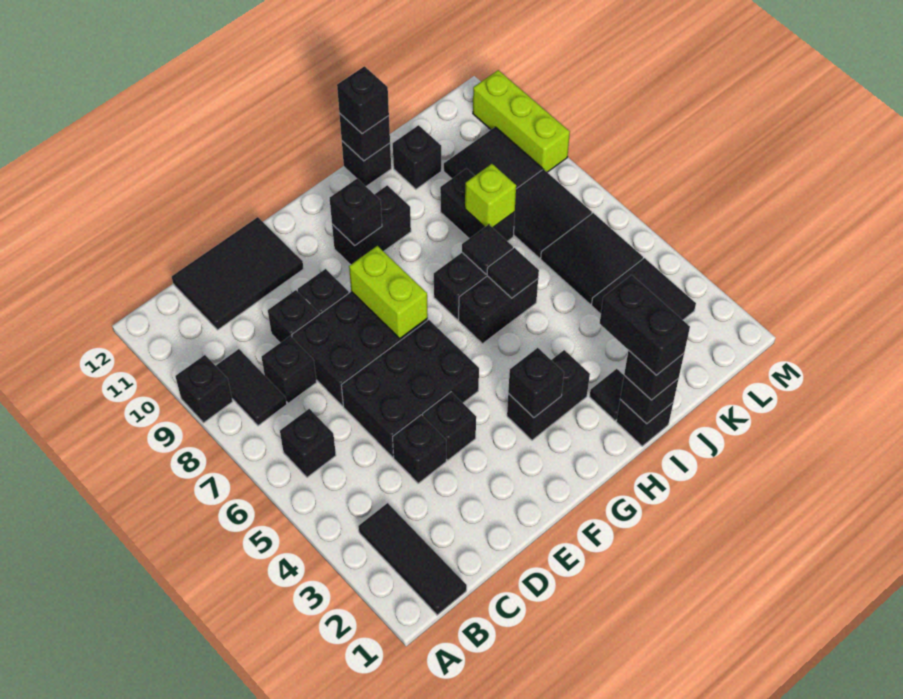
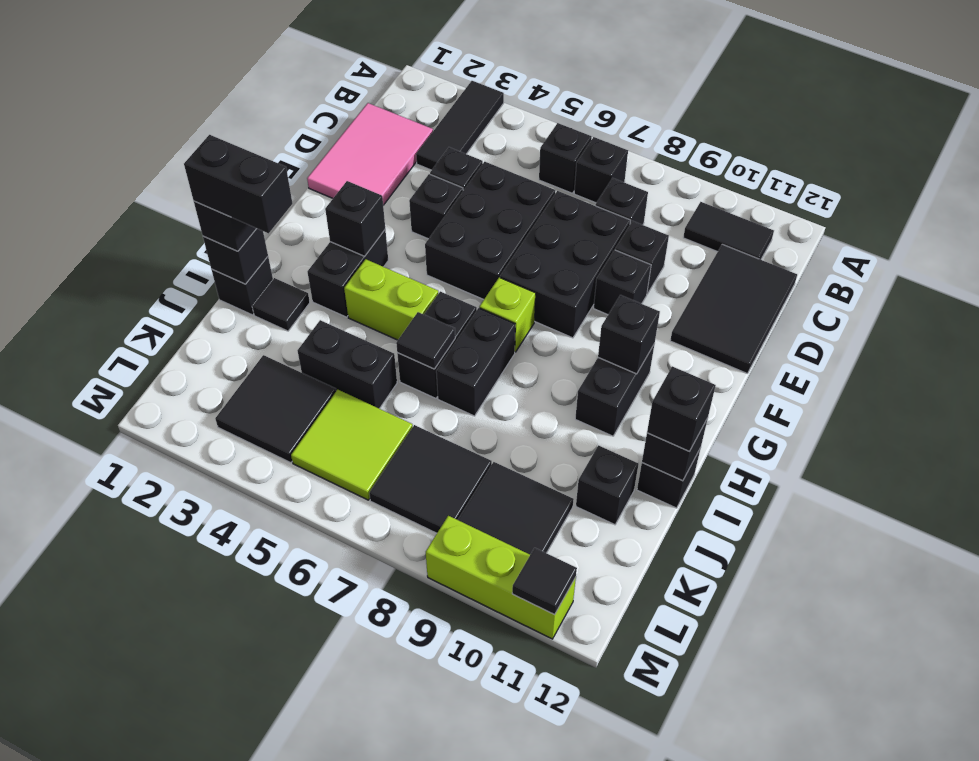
black 1x1 brick [176,355,233,423] -> black 1x1 brick moved to [574,137,628,203]
black 1x3 tile [358,503,467,615] -> black 1x3 tile turned to [416,81,504,170]
black 1x2 tile [216,349,287,426] -> black 1x2 tile moved to [683,202,774,260]
none -> pink 2x3 tile [307,103,433,205]
lime 1x2 brick [349,246,428,338] -> lime 1x2 brick moved to [344,259,438,340]
black 1x1 tile [462,225,513,274] -> black 1x1 tile moved to [512,548,577,615]
black 1x2 brick [440,169,515,241] -> black 1x2 brick moved to [298,320,397,409]
lime 1x1 brick [465,164,516,228] -> lime 1x1 brick moved to [479,277,536,352]
black 2x2 tile [541,213,643,304] -> lime 2x2 tile [291,390,413,500]

